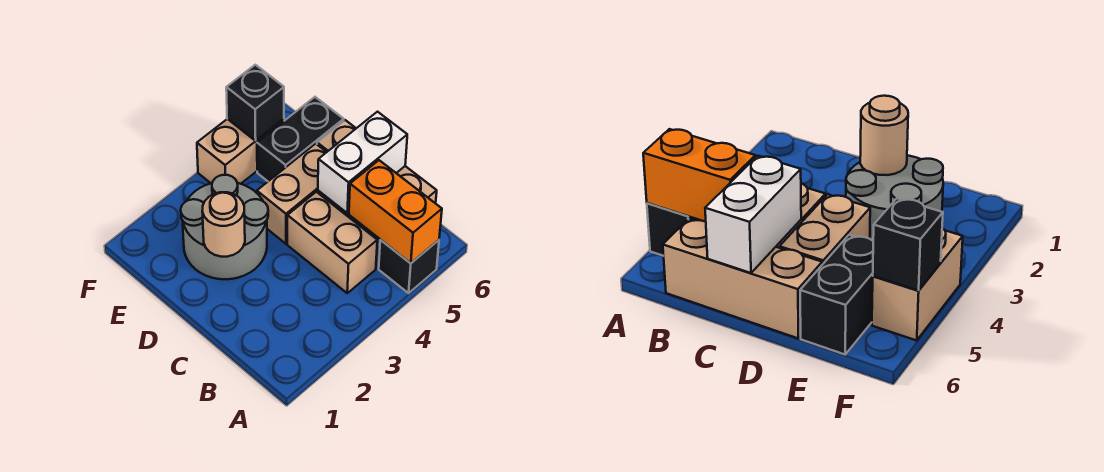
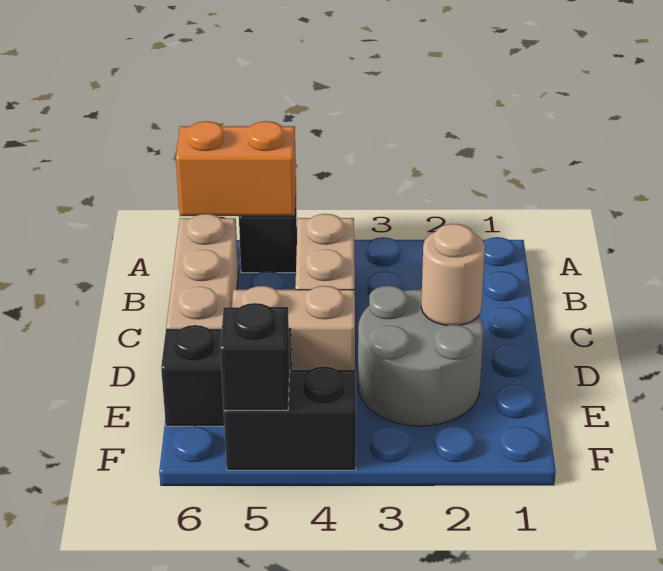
orange 1x2 brick [349,160,442,263] -> orange 1x2 brick turned to [176,121,296,216]
white 1x2 brick [318,112,407,213] -> none
tan 1x2 brick [197,119,284,184] -> black 1x2 brick [224,366,356,470]

